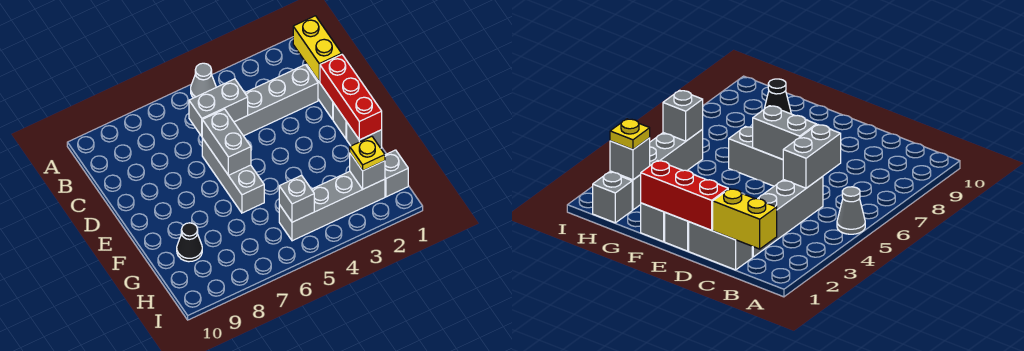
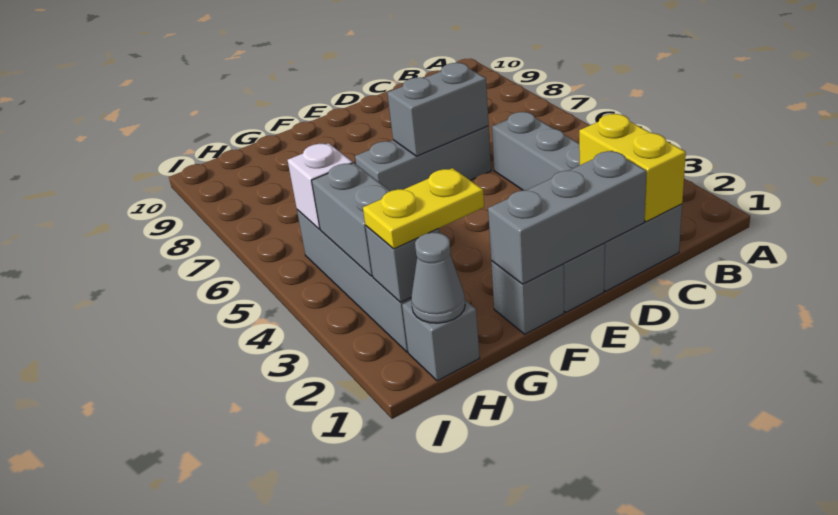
grey 1x1 cone [191,63,216,98] -> grey 1x1 cone moved to [411,233,465,323]
yellow 1x2 brick [293,16,342,82] -> yellow 1x2 brick turned to [579,114,686,222]
grey 1x2 brick [189,79,248,136] -> grey 1x2 brick moved to [312,163,390,276]
red 1x3 brick [320,55,382,140] -> grey 1x3 brick [488,151,646,284]
black 1x1 cone [177,223,202,262] -> none
yellow 1x1 plate [350,137,385,171] -> yellow 1x2 plate [363,168,484,249]
grey 1x1 brick [279,175,314,222] -> white 1x1 brick [288,143,353,229]

